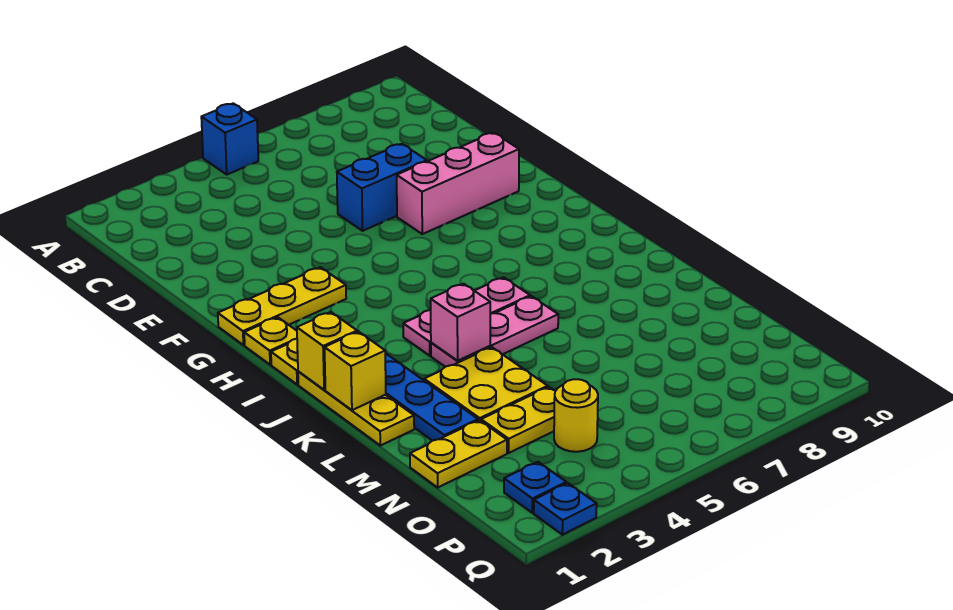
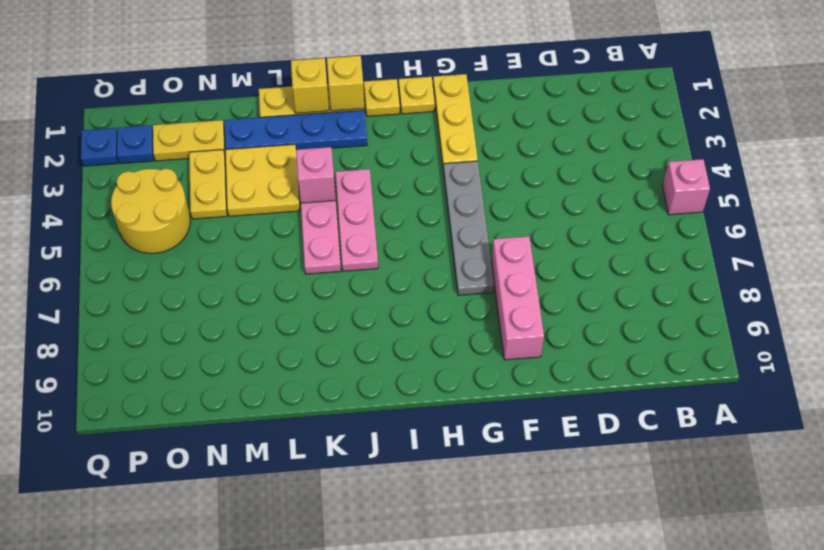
blue 1x1 brick [201,103,258,174] -> pink 1x1 brick [662,159,710,215]
blue 1x2 brick [337,144,427,231] -> none
none -> grey 1x4 plate [443,161,494,295]
yellow 1x2 plate [410,420,507,487] -> yellow 1x2 plate turned to [153,120,225,161]
yellow 1x1 round brick [554,379,598,452] -> yellow 2x2 round brick [111,169,190,253]

